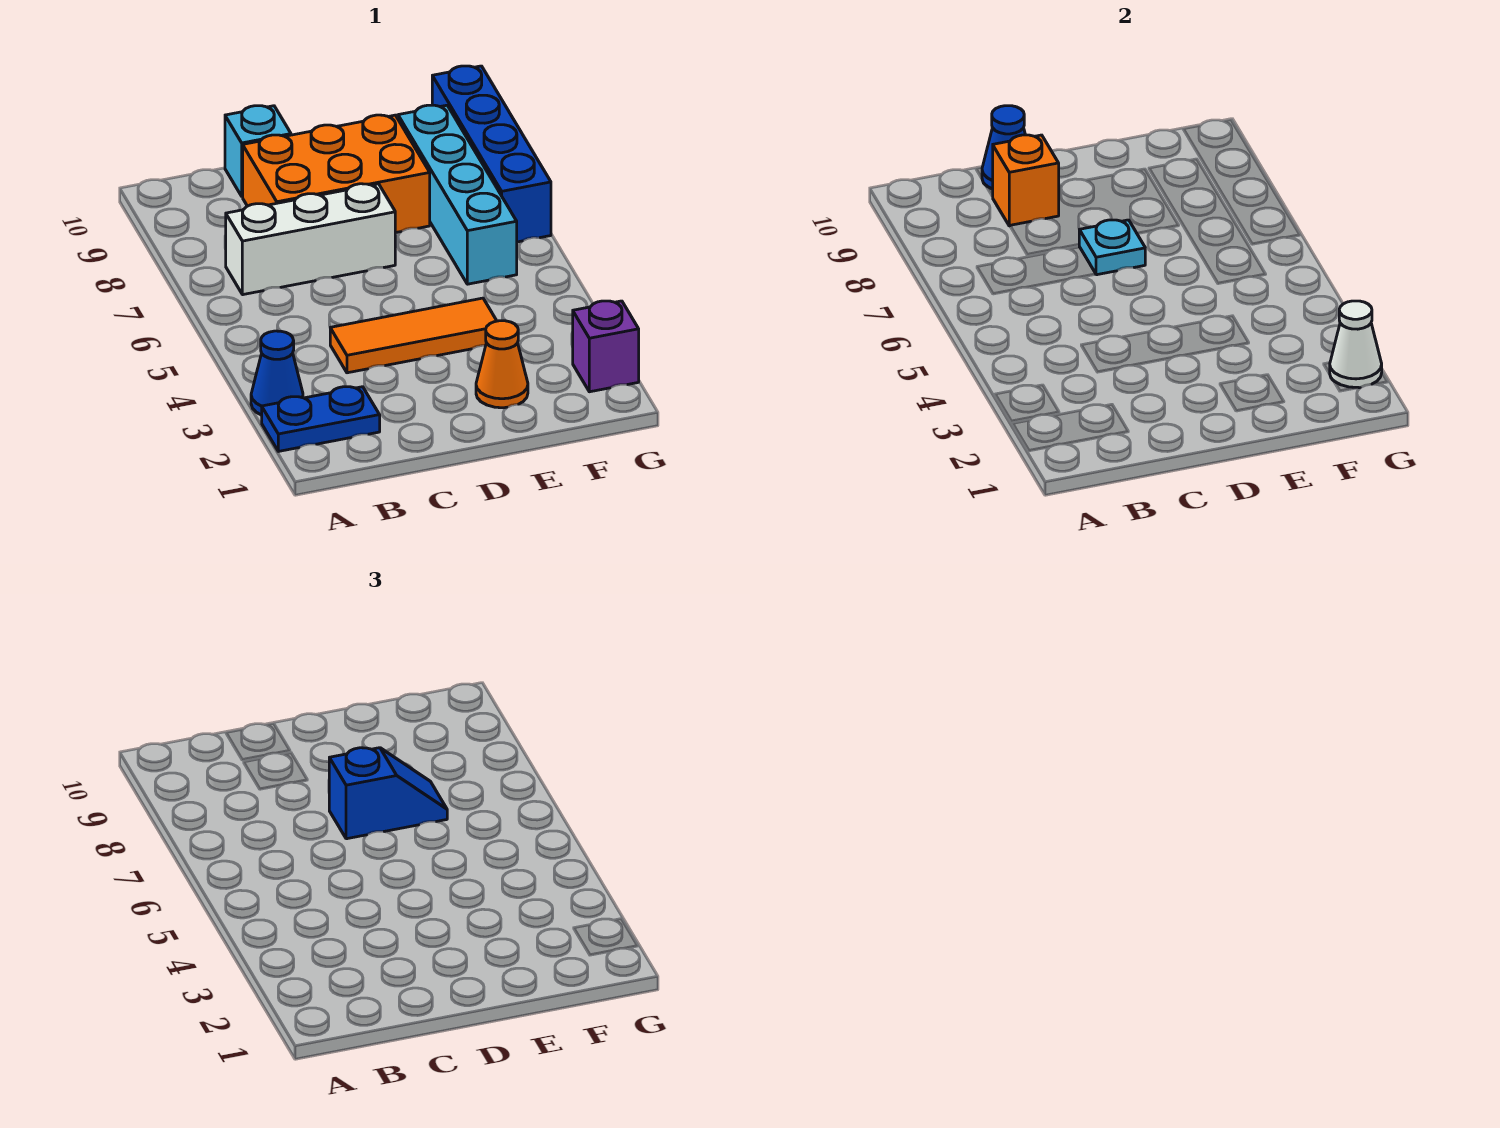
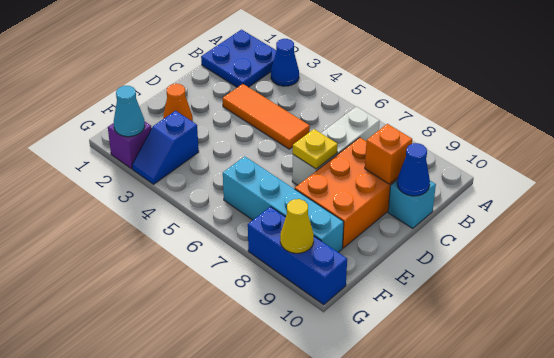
blue 1x2 plate [262,387,380,451] -> blue 2x2 plate [201,30,276,87]
orange 1x3 tile [330,298,497,373] -> orange 1x3 tile turned to [223,84,310,149]
cyan 1x1 plate [1079,220,1145,275] -> yellow 1x1 plate [293,129,338,169]
blue 1x2 slope [329,748,447,839] -> blue 1x2 slope moved to [132,111,199,184]
white 1x1 cone [1330,301,1382,388] -> cyan 1x1 cone [114,86,145,137]
blue 1x4 brick [432,66,551,242] -> blue 1x3 brick [248,207,347,305]
none -> yellow 1x1 cone [280,199,314,253]

